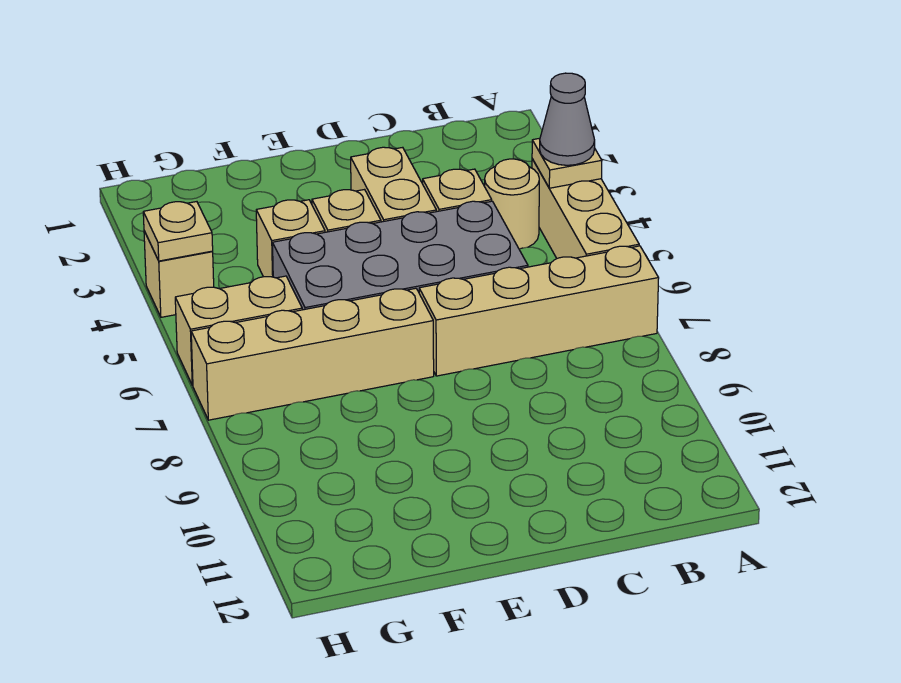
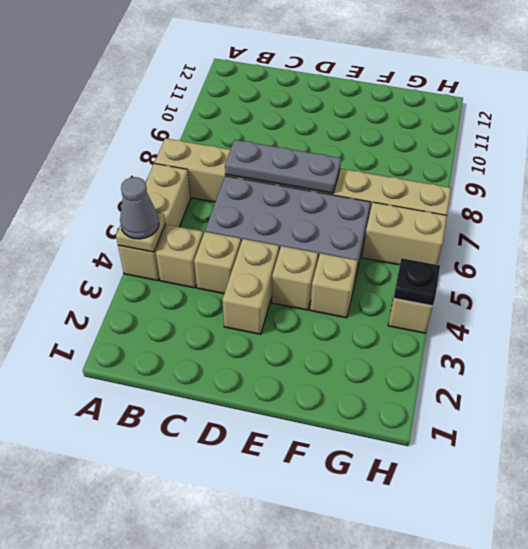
tan 1x1 round brick [485,159,539,249] -> tan 1x1 brick [156,225,203,288]
none -> grey 1x3 plate [225,140,341,193]
tan 1x1 plate [143,202,213,261] -> black 1x1 plate [394,258,440,306]

